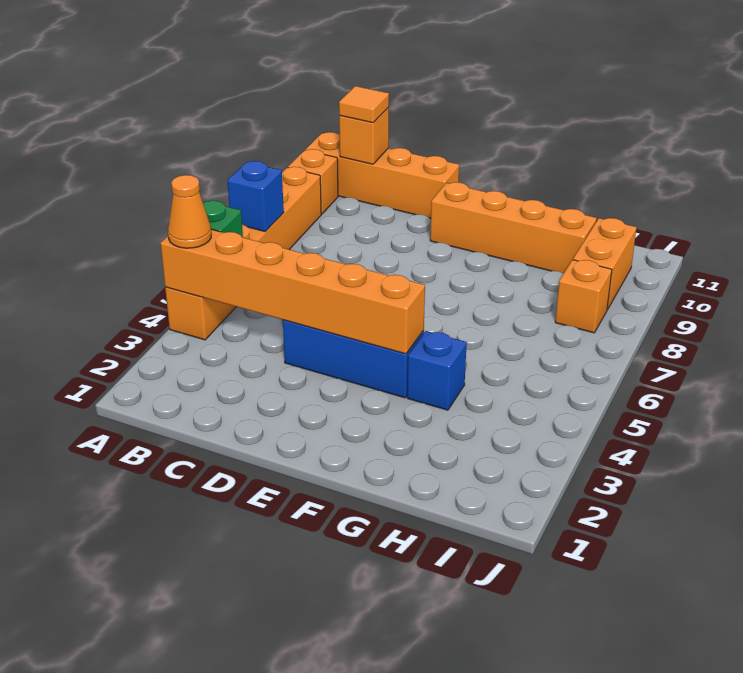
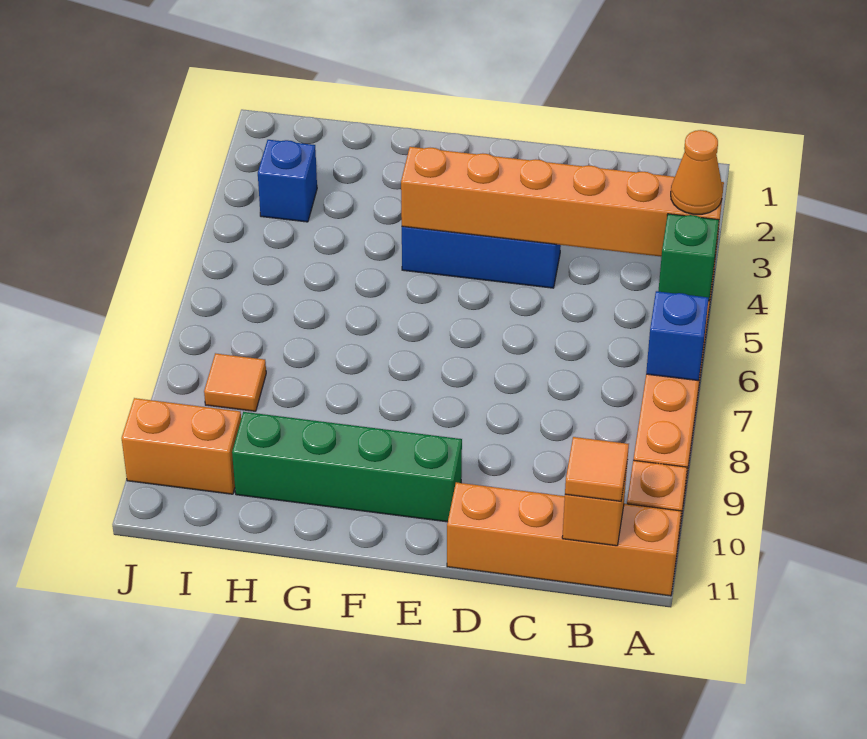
orange 1x4 brick [430,182,597,273] -> green 1x4 brick [232,412,462,522]
blue 1x1 brick [407,331,467,410] -> blue 1x1 brick moved to [258,140,317,222]
orange 1x1 brick [555,260,612,333] -> orange 1x1 tile [204,353,266,411]
orange 1x2 brick [573,218,637,310] -> orange 1x2 brick turned to [122,398,241,494]

